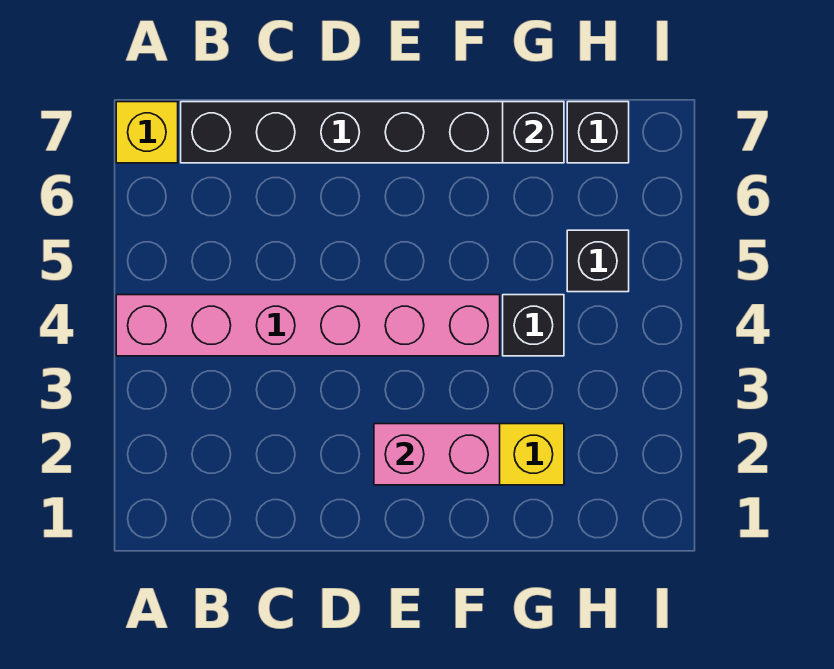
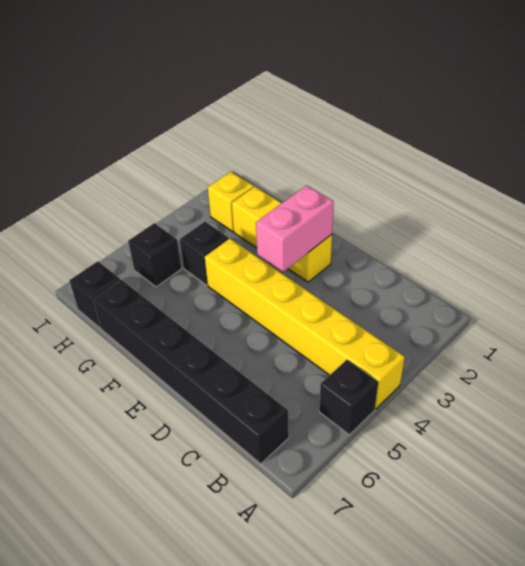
pink 1x6 brick [116,295,500,356] -> yellow 1x6 brick [205,239,405,409]
yellow 1x1 brick [116,102,178,163] -> yellow 1x1 brick moved to [208,172,254,232]
pink 1x2 brick [374,424,500,485] -> pink 1x2 brick turned to [256,185,334,272]
black 1x1 brick [503,102,564,163] -> black 1x1 brick moved to [319,360,378,435]

